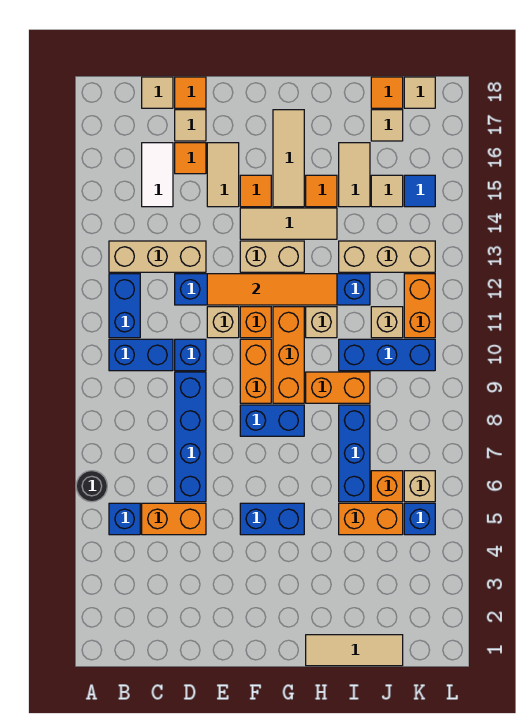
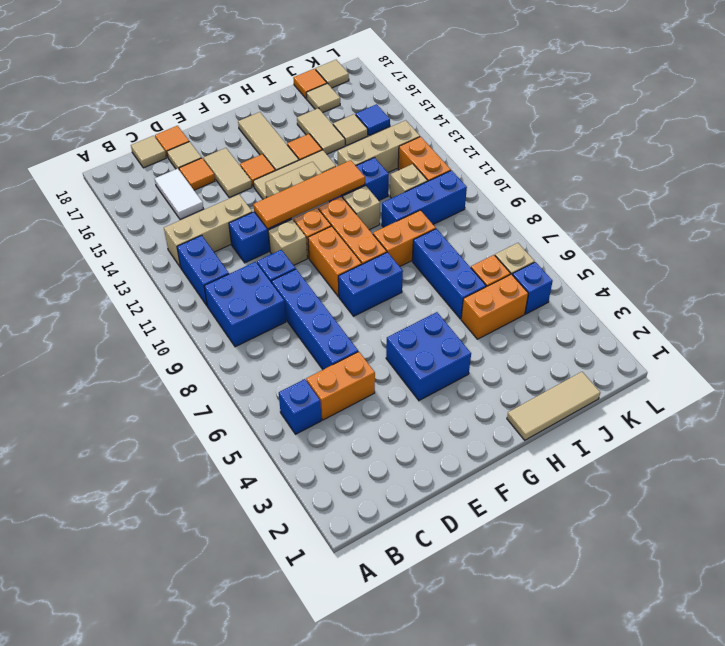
black 1x1 round brick [76,471,107,502] -> none
blue 1x2 brick [109,339,173,371] -> blue 2x2 brick [204,262,286,347]
blue 1x2 brick [240,503,304,535] -> blue 2x2 brick [386,312,471,401]

